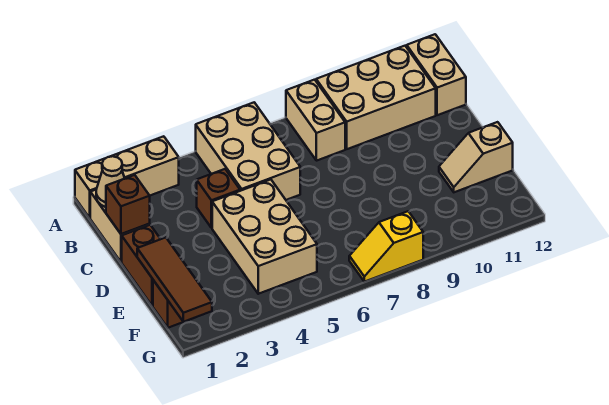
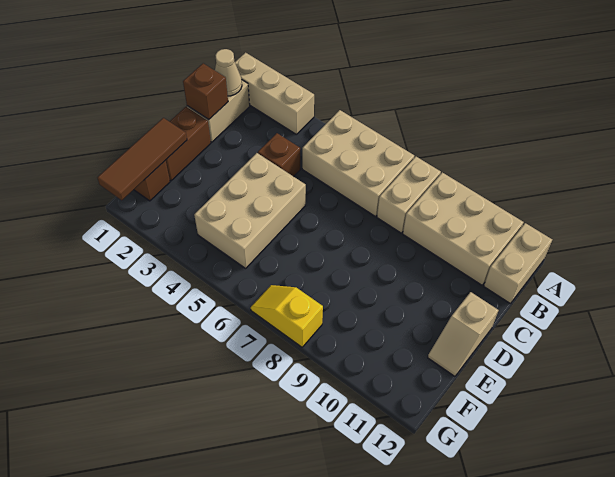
tan 2x3 brick [196,102,300,200] -> tan 2x3 brick turned to [302,110,414,217]
tan 1x2 slope [439,122,513,192] -> tan 1x2 slope turned to [428,292,498,376]

